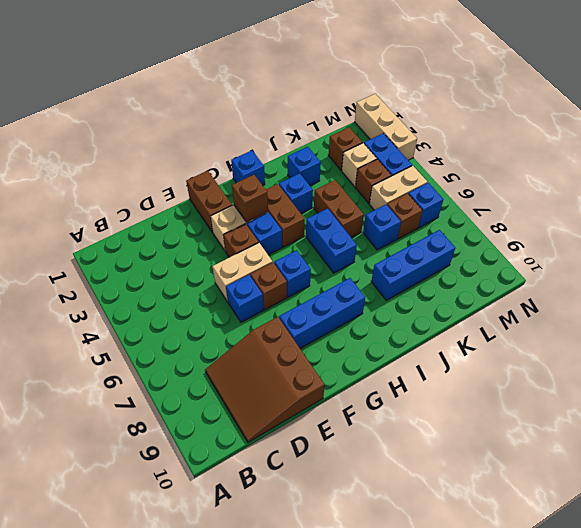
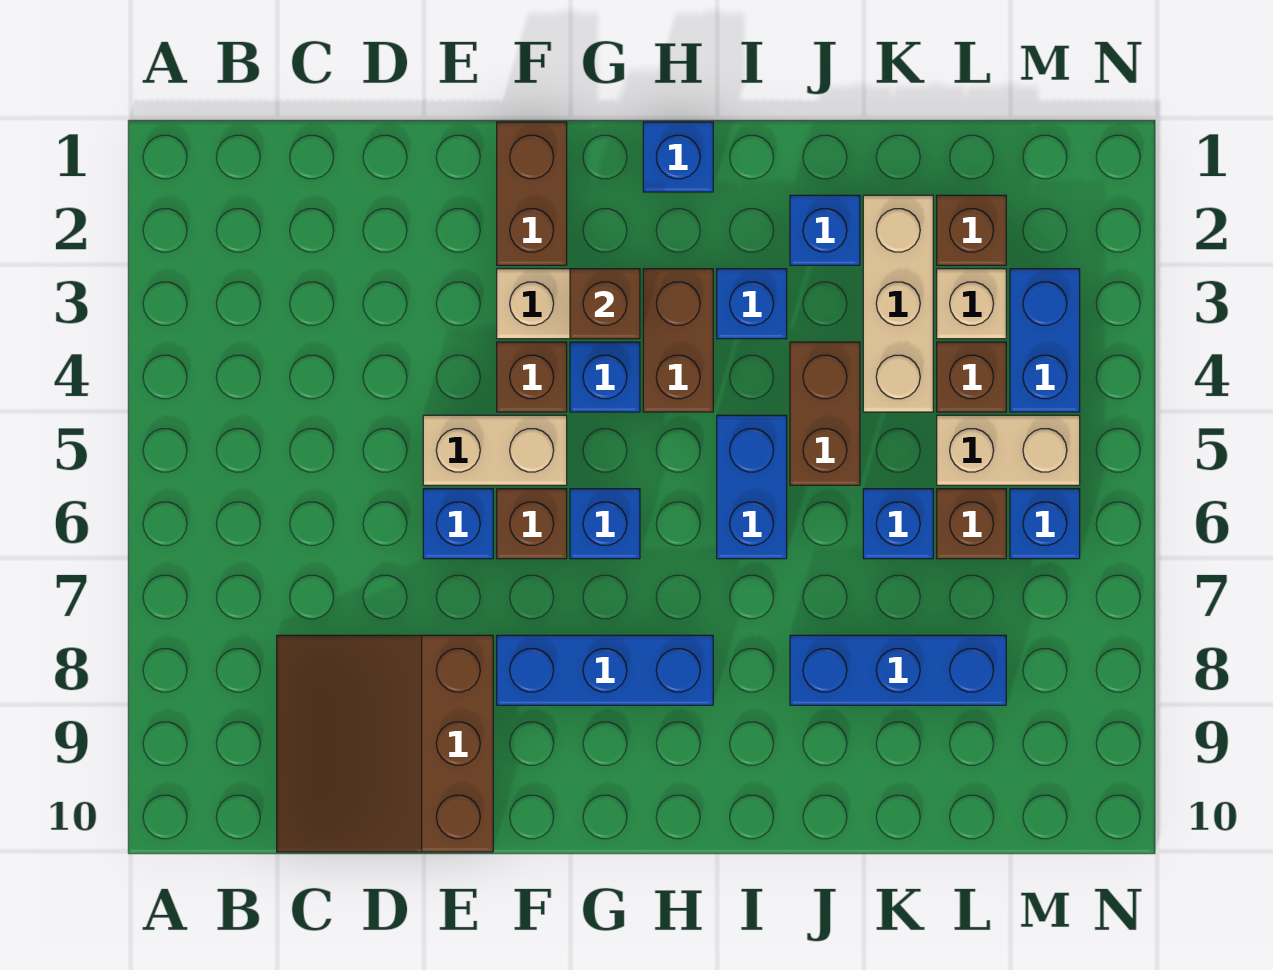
tan 1x3 brick [355,94,417,160] -> tan 1x3 brick moved to [863,195,933,412]

